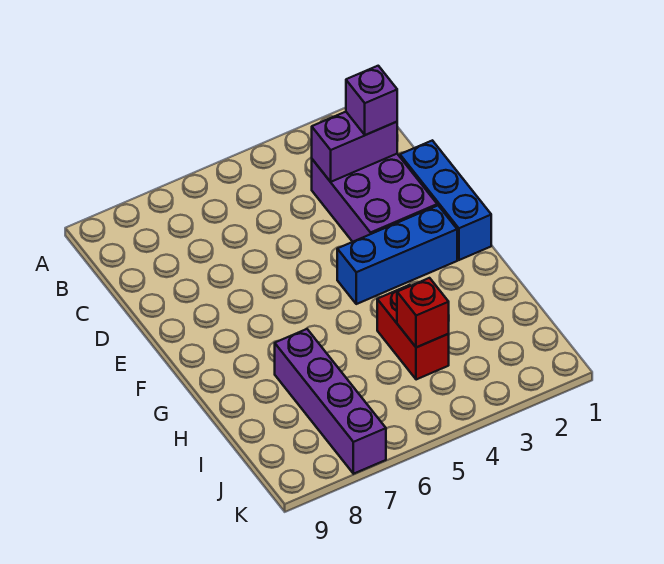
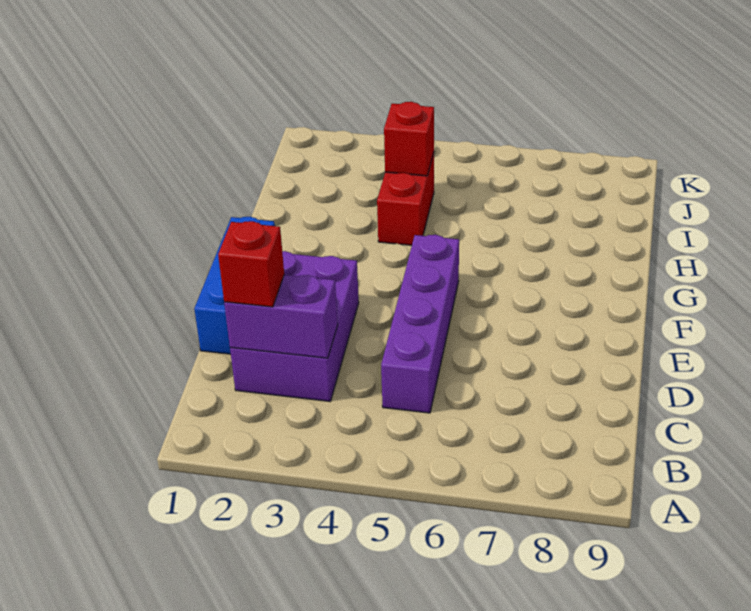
purple 1x1 brick [346,66,397,135] -> red 1x1 brick [218,221,284,307]
blue 1x3 brick [337,205,457,304] -> none
purple 1x4 brick [275,329,386,474] -> purple 1x4 brick moved to [381,235,459,413]

